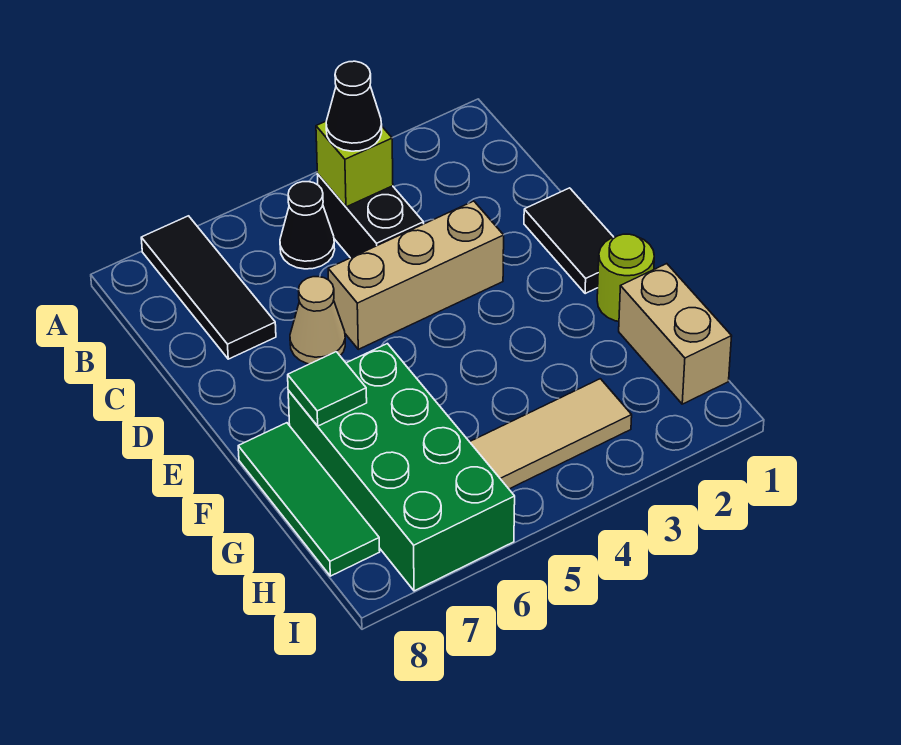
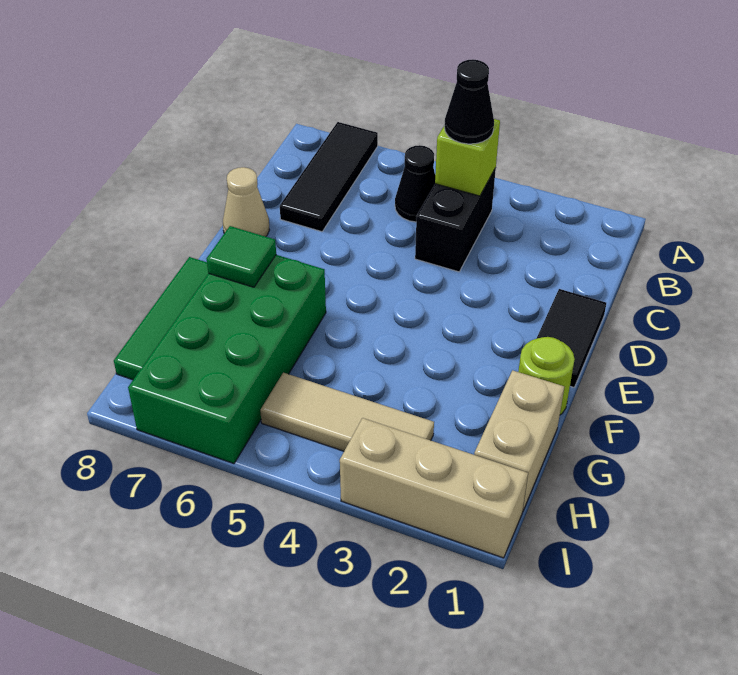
tan 1x3 brick [328,201,504,349] -> tan 1x3 brick moved to [340,418,528,558]
tan 1x1 cone [290,277,345,364] -> tan 1x1 cone moved to [223,167,269,237]

